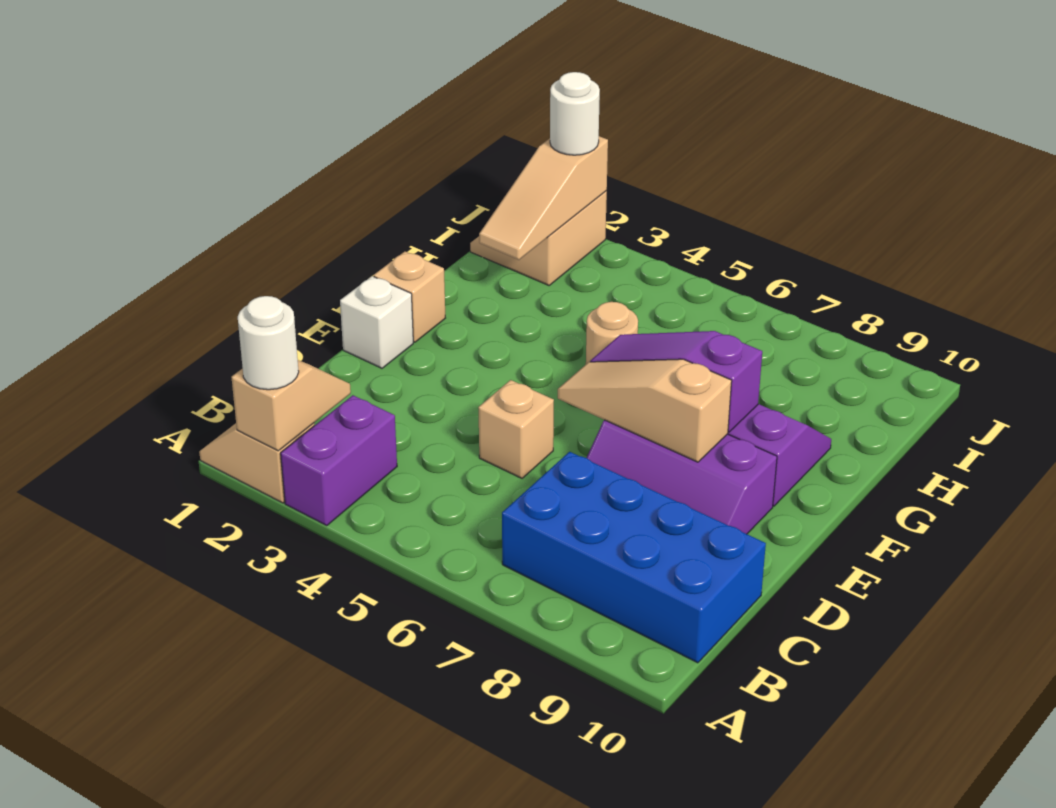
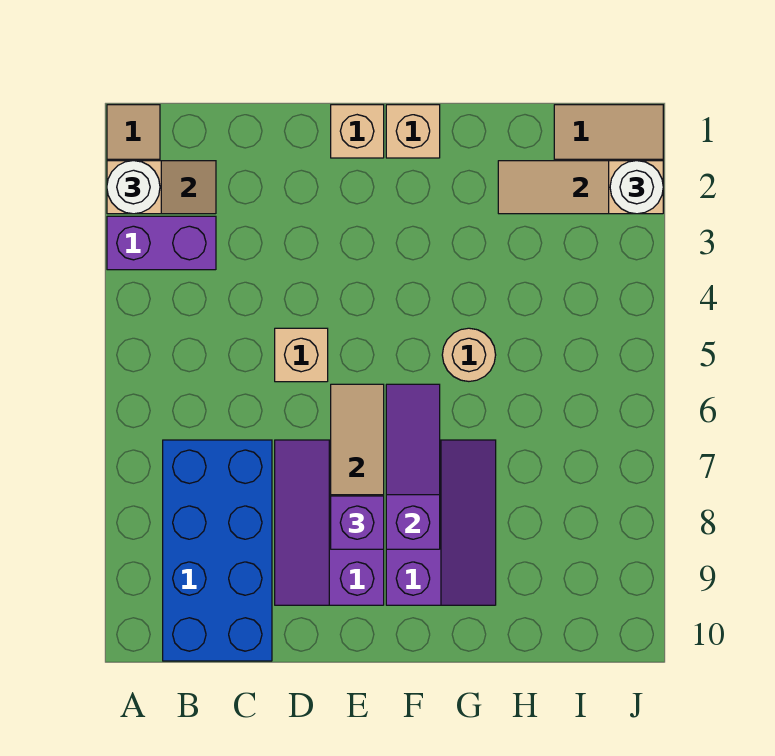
white 1x1 brick [340,276,413,368] -> tan 1x1 brick [331,105,384,158]
none -> purple 1x1 brick [331,496,384,549]

